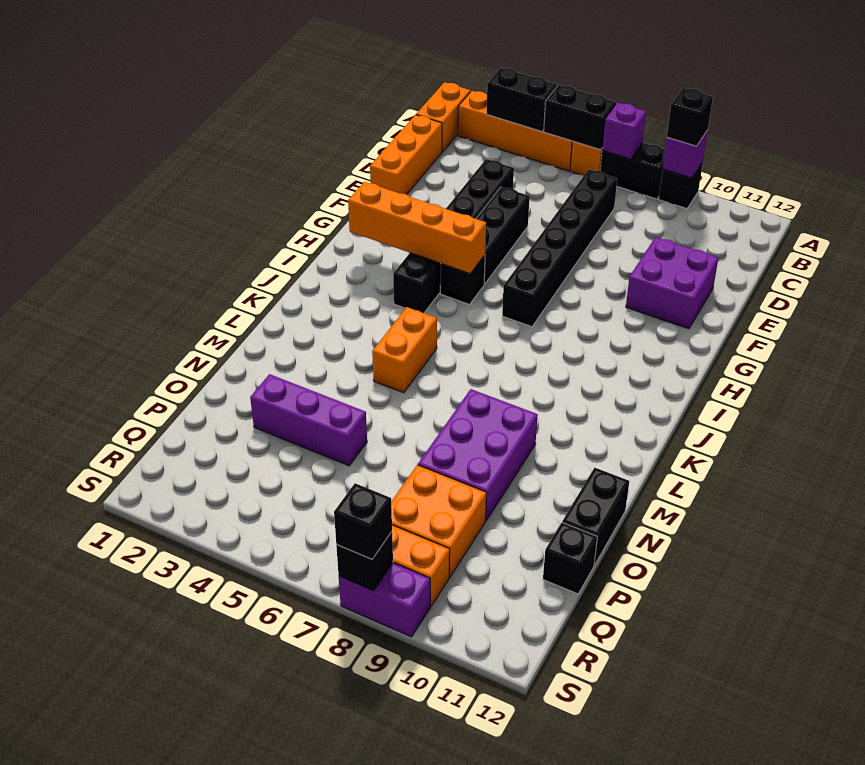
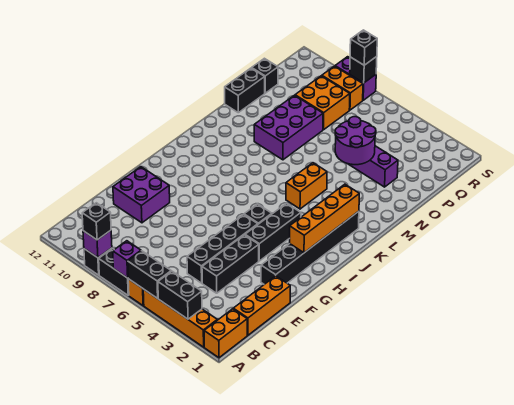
black 1x6 brick [502,170,617,327] -> black 1x6 brick moved to [261,211,359,284]
black 1x3 brick [476,187,530,284] -> black 1x4 brick [187,215,258,283]
orange 1x4 brick [348,182,486,274] -> orange 1x4 brick turned to [290,184,359,253]
none -> purple 2x2 round brick [335,117,376,165]

